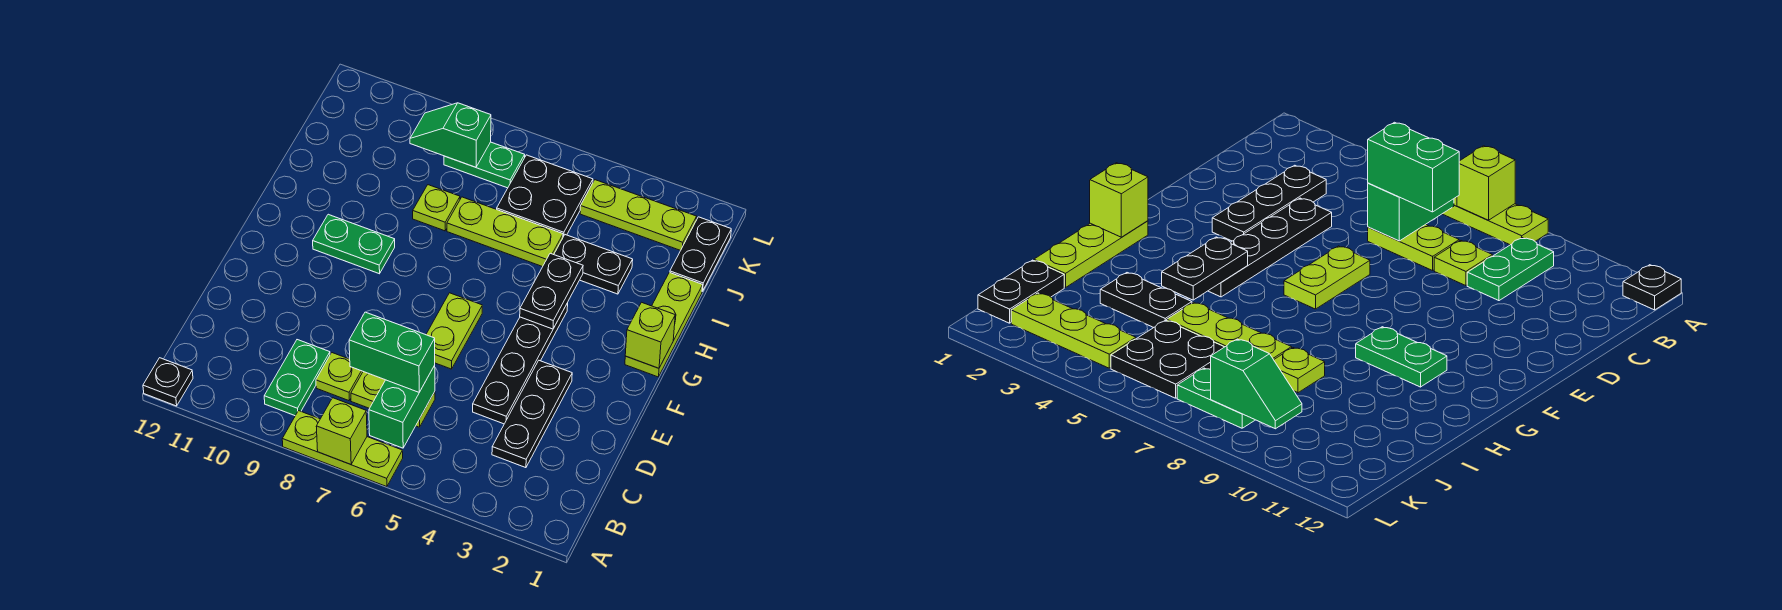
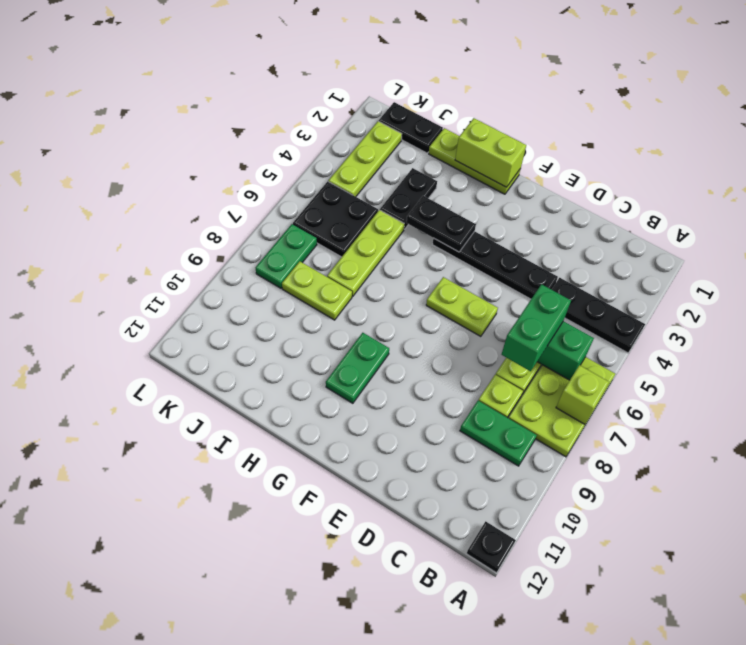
lime 1x3 plate [282,411,403,487] -> lime 2x3 plate [508,357,615,457]
black 1x3 plate [492,361,572,468] -> black 1x3 plate moved to [551,278,645,353]
lime 1x1 brick [625,302,675,368] -> lime 1x2 brick [455,118,526,187]
lime 1x1 plate [413,185,460,231] -> lime 1x2 plate [282,261,352,320]
green 1x2 slope [410,103,491,167] -> none

